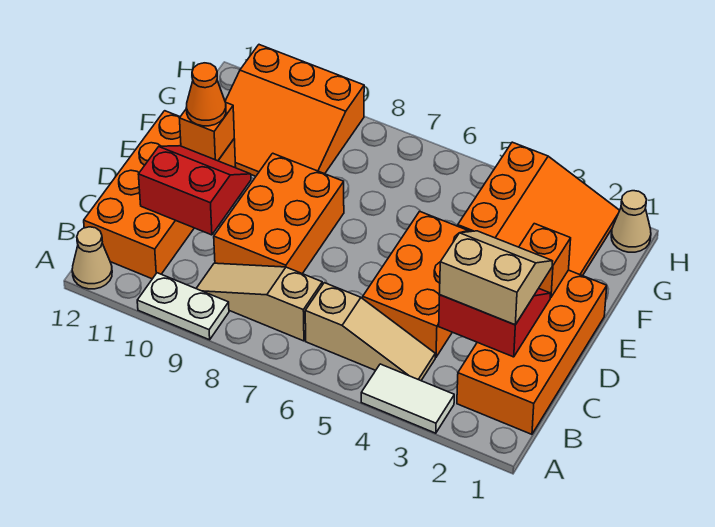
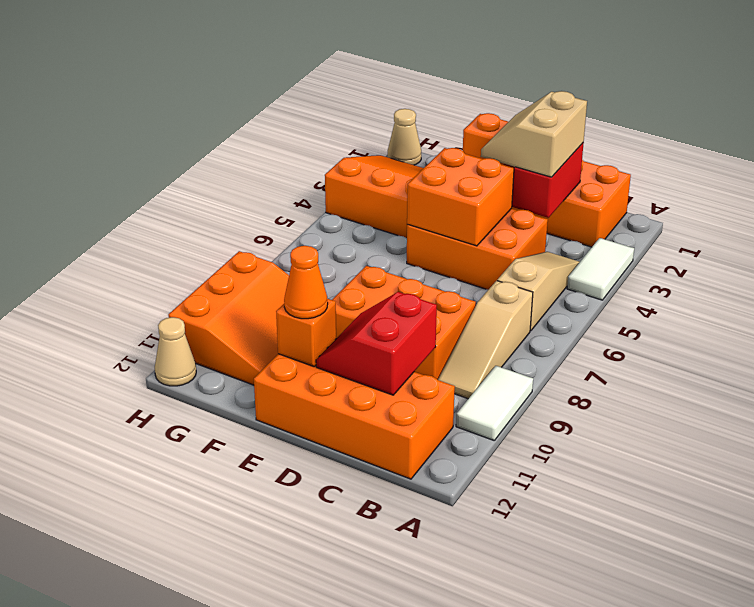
white 1x2 plate [137,273,229,340] -> white 1x2 tile [456,366,533,440]
tan 1x1 cone [72,227,112,289] -> tan 1x1 cone moved to [155,317,196,386]
none -> orange 2x2 brick [407,148,514,246]

